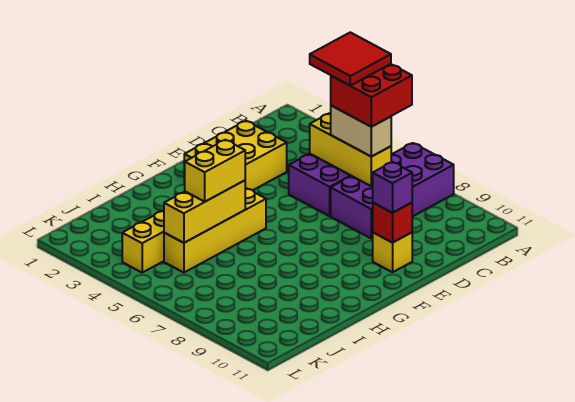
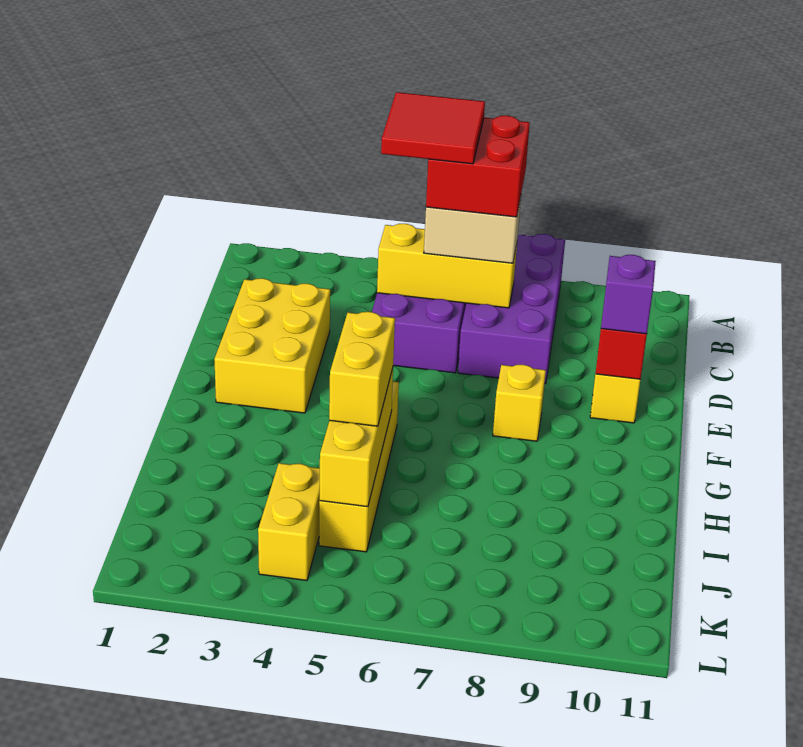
none -> yellow 1x1 brick [493,365,546,441]

